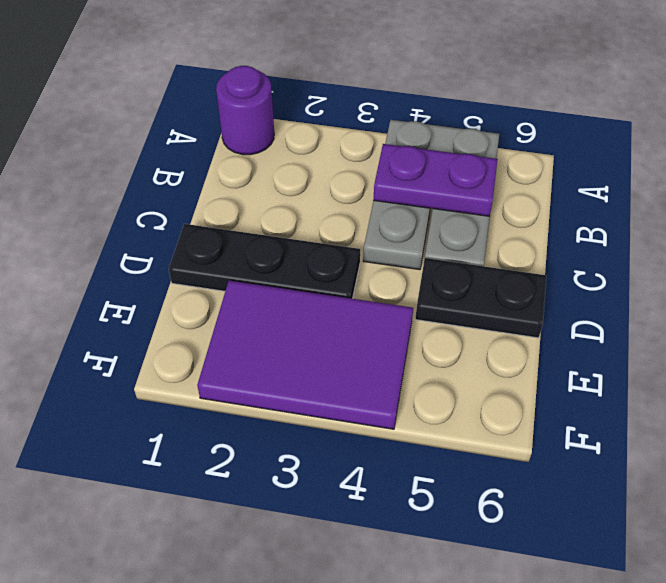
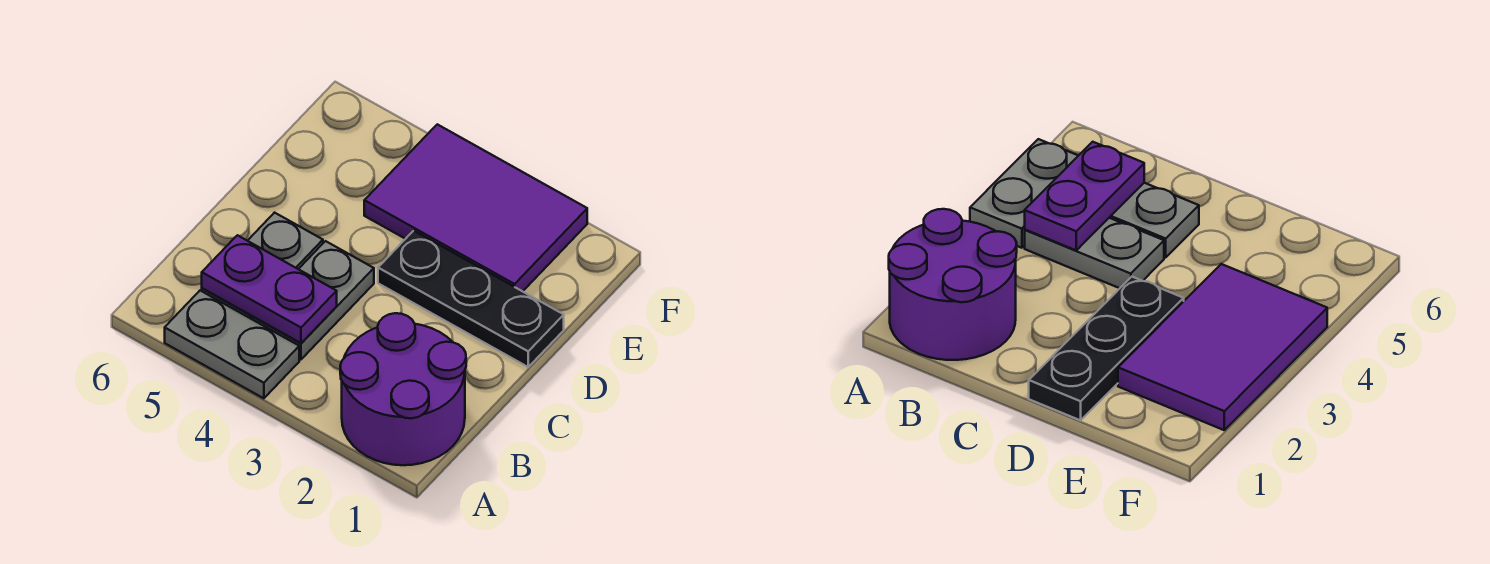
purple 1x1 round brick [216,66,274,155] -> purple 2x2 round brick [340,313,466,465]
black 1x2 plate [415,258,546,338] -> none

